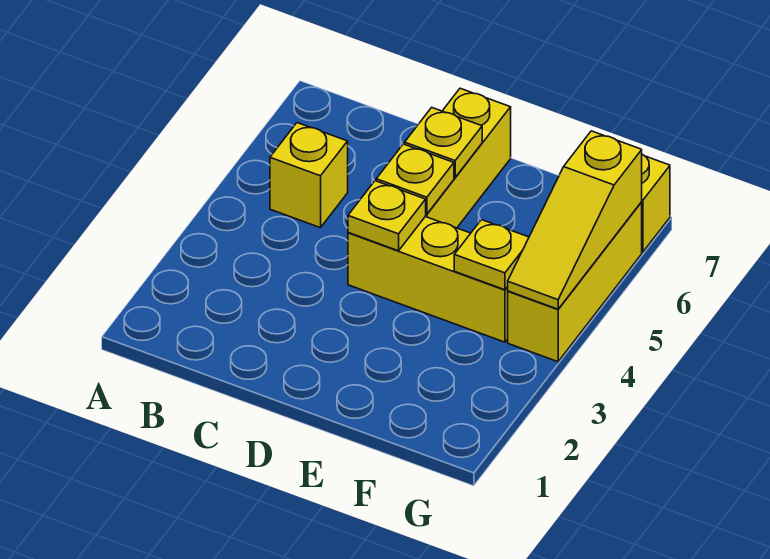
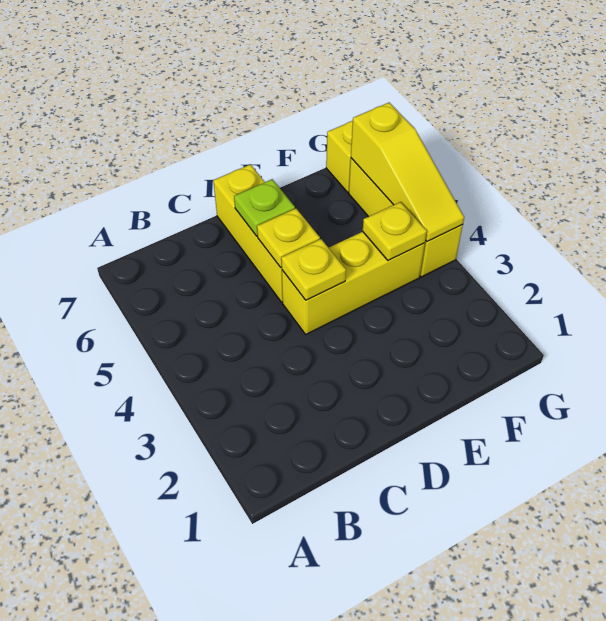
yellow 1x1 brick [270,123,348,228] -> none
yellow 1x1 plate [405,108,482,177] -> lime 1x1 plate [234,179,295,236]

